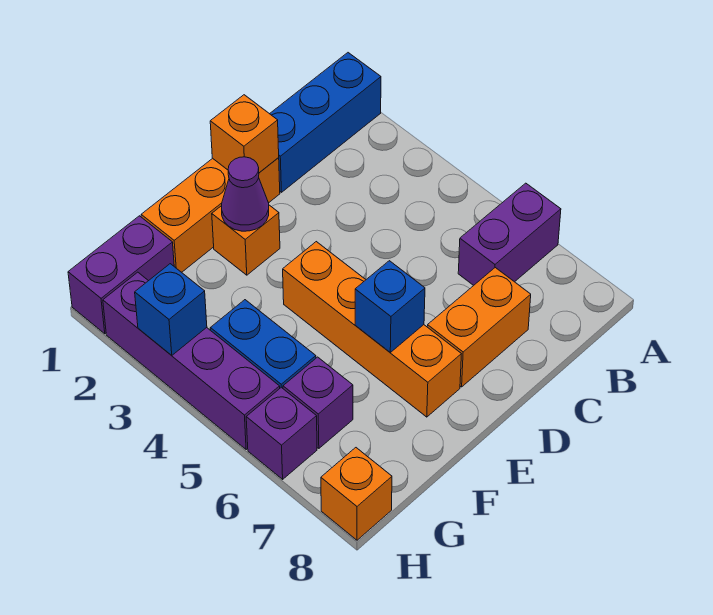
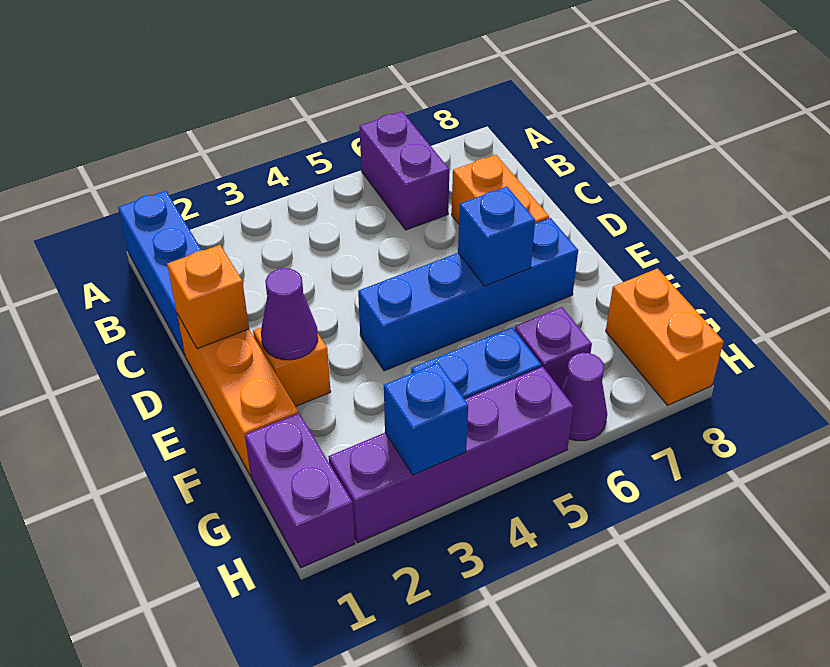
orange 1x4 brick [283,242,461,417] -> blue 1x4 brick [358,218,578,371]
purple 1x1 brick [246,387,317,479] -> purple 1x1 cone [560,353,607,441]
orange 1x1 brick [321,448,392,540] -> orange 1x2 brick [606,268,724,405]

